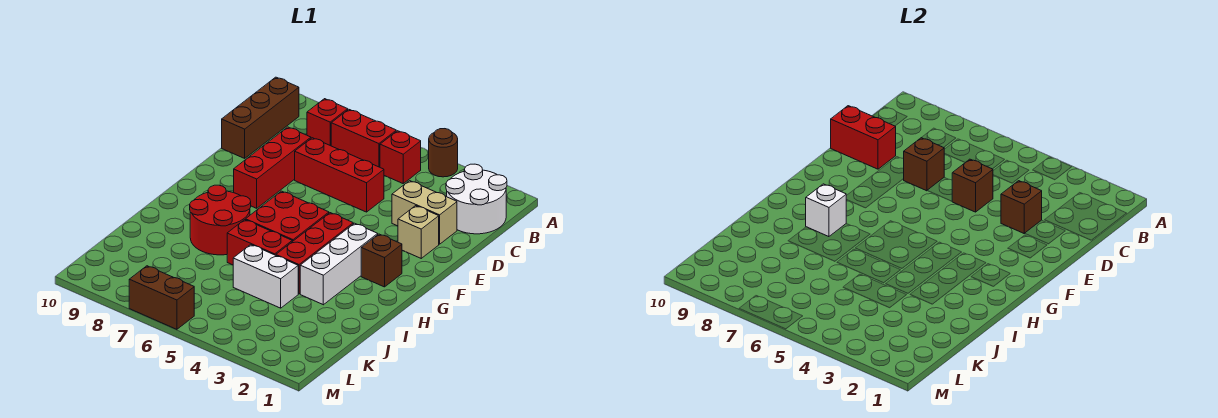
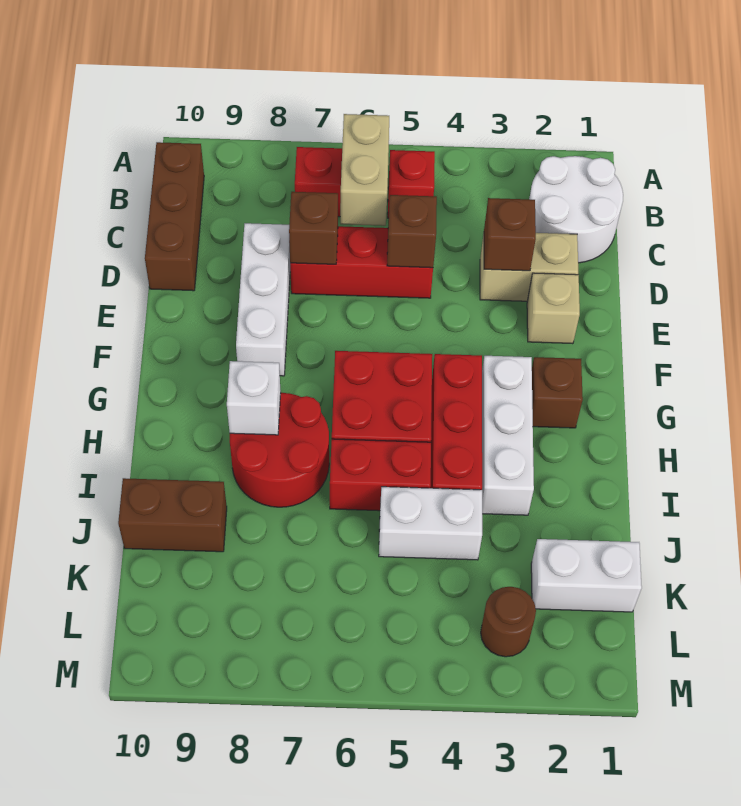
brown 1x1 round brick [429,129,458,177] -> brown 1x1 round brick moved to [481,587,536,657]
none -> tan 1x2 brick [340,114,389,226]
red 1x1 brick [307,99,348,146] -> none
red 1x3 brick [234,127,311,208] -> white 1x3 brick [236,223,290,376]
red 1x2 brick [831,106,896,169] -> none
none -> white 1x2 brick [531,539,642,612]
brown 1x2 brick [129,266,194,329] -> brown 1x2 brick moved to [118,478,227,552]

